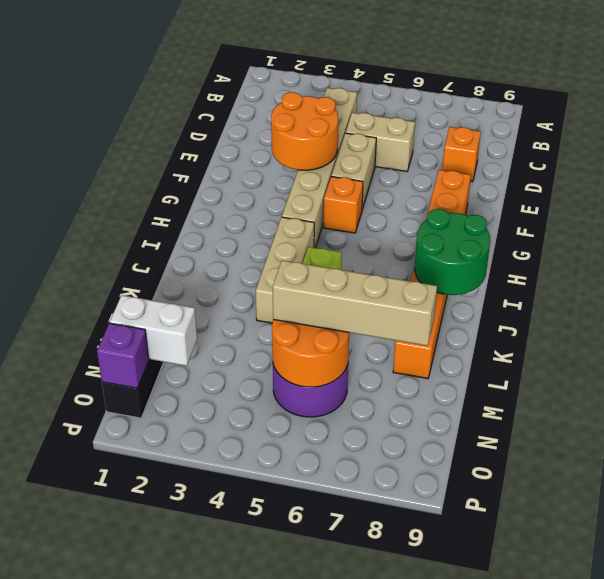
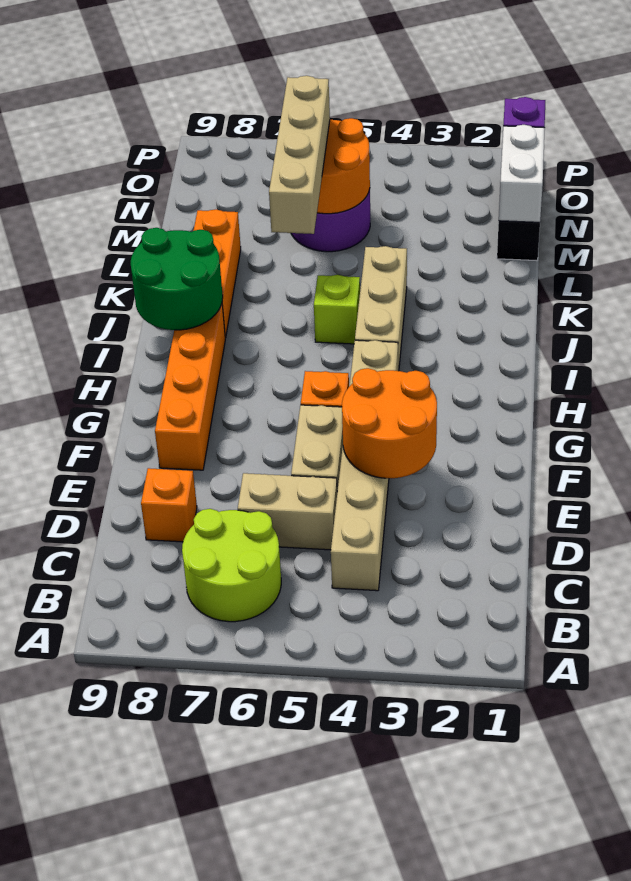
none -> lime 2x2 round brick [182,509,281,622]
tan 1x4 brick [273,260,437,346] -> tan 1x4 brick turned to [269,76,330,234]
white 1x2 brick [110,295,197,366] -> white 1x2 brick turned to [499,125,545,222]

